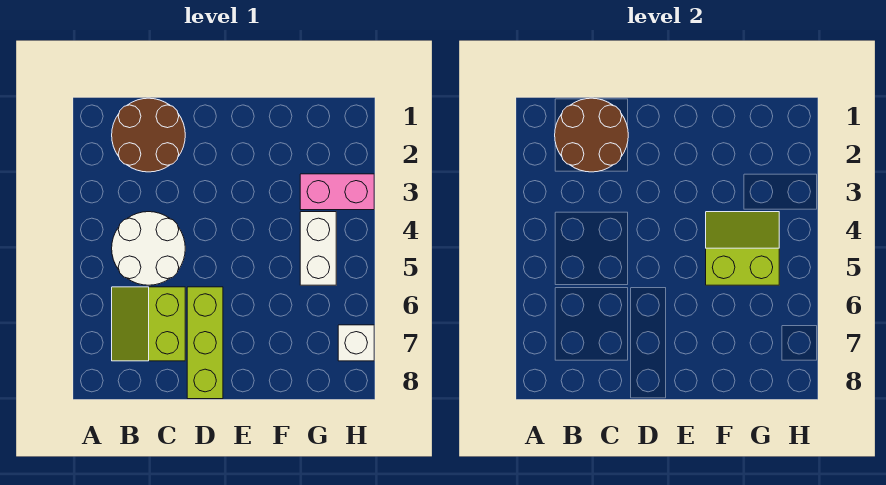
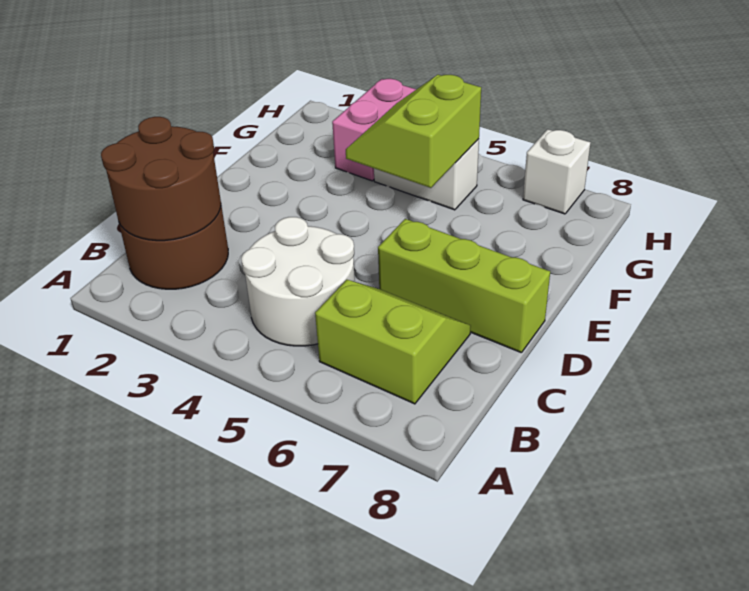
lime 2x2 slope [112,287,185,361] -> lime 2x2 slope turned to [315,280,471,404]

